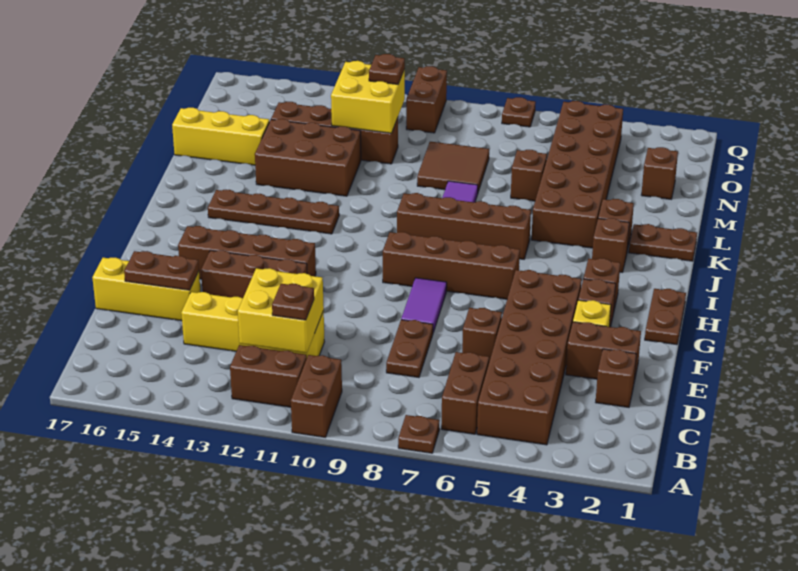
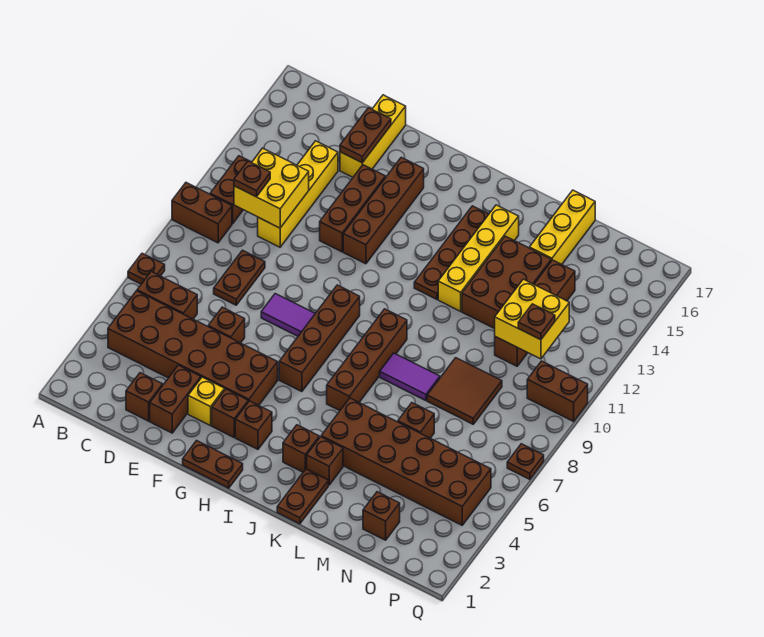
brown 1x2 plate [386,320,433,377] -> brown 1x2 plate turned to [214,250,265,305]
none -> yellow 1x4 brick [438,205,519,311]

